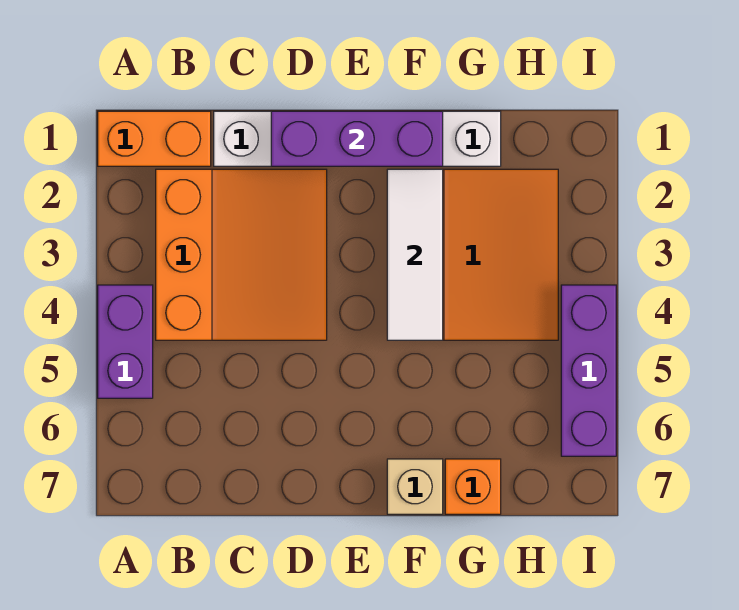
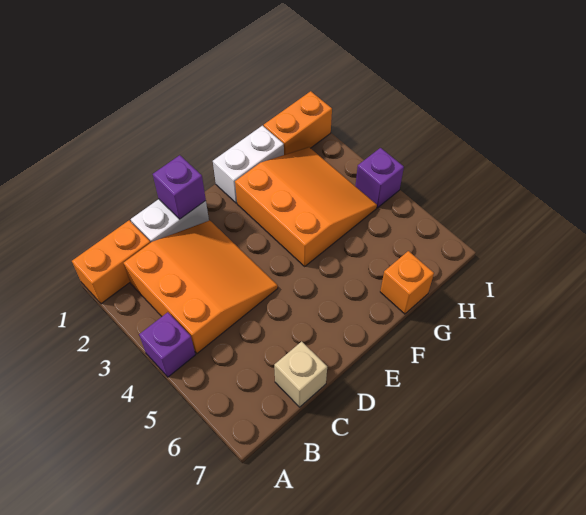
purple 1x2 brick [98,285,153,398] -> purple 1x1 brick [139,312,195,377]
purple 1x3 brick [271,111,443,166] -> purple 1x1 brick [153,155,206,219]
white 1x3 tile [387,169,443,340] -> none
tan 1x1 brick [387,459,443,514] -> tan 1x1 brick moved to [274,341,327,407]
none -> orange 1x2 brick [264,91,332,155]
purple 1x3 brick [561,285,616,456] -> purple 1x1 brick [355,148,404,208]

